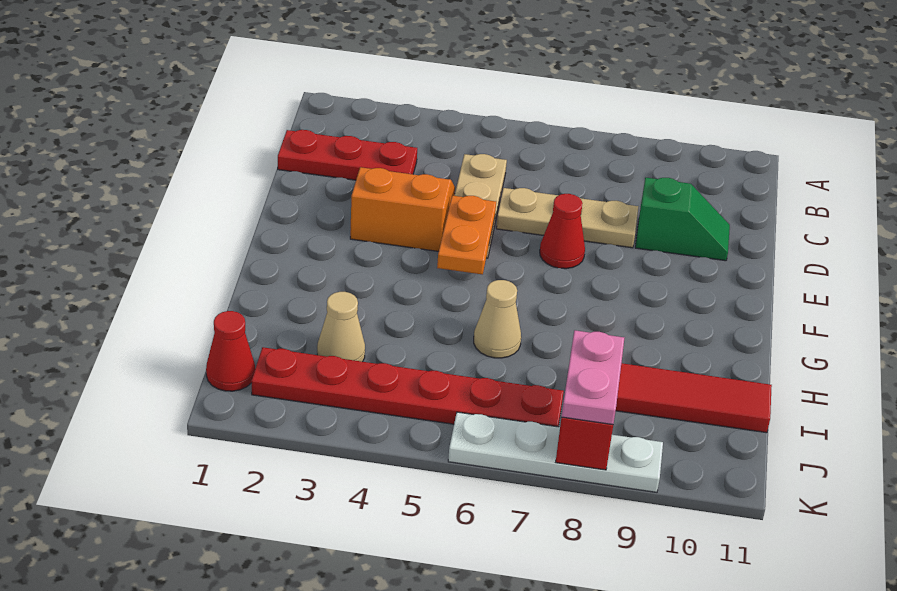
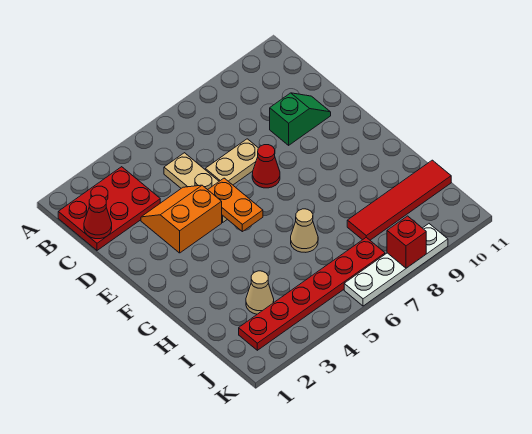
red 1x3 plate [278,130,417,180] -> red 2x3 plate [58,167,160,250]
tan 1x3 plate [496,188,638,248] -> tan 1x2 plate [205,139,258,185]
red 1x1 cone [206,311,255,391] -> red 1x1 cone moved to [84,195,112,239]
pink 1x2 plate [562,330,624,425] -> none

